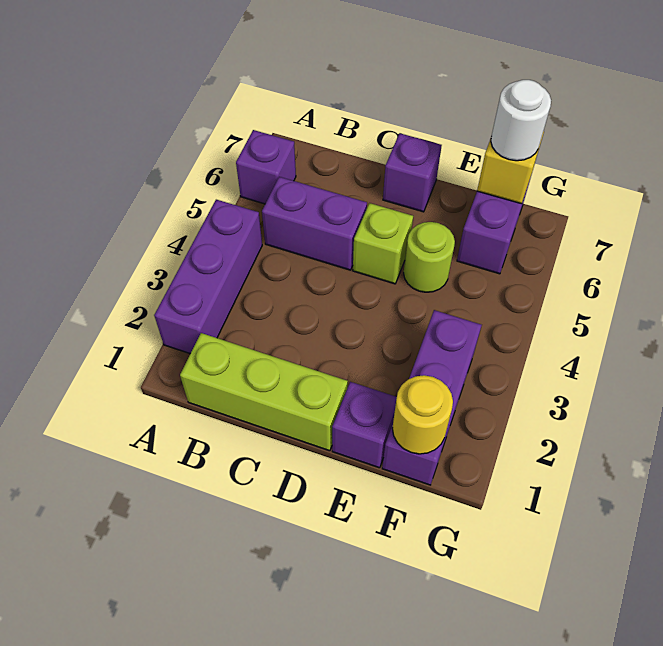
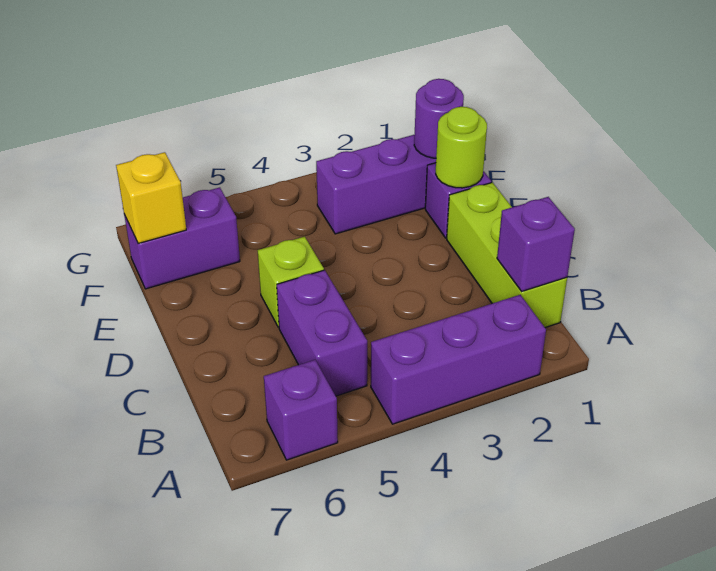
purple 1x1 brick [383,133,442,212] -> purple 1x1 brick moved to [497,197,575,291]
lime 1x1 round brick [404,222,455,292] -> lime 1x1 round brick moved to [436,107,487,188]
yellow 1x1 round brick [392,375,453,454] -> purple 1x1 round brick [414,79,464,158]
white 1x1 round brick [491,80,551,161] -> none

